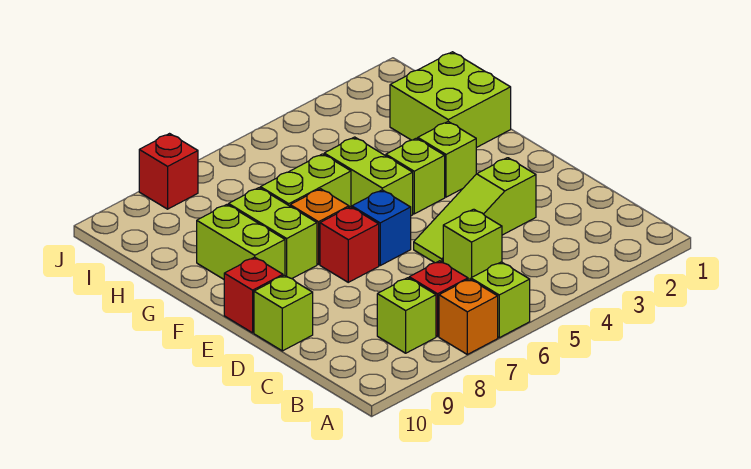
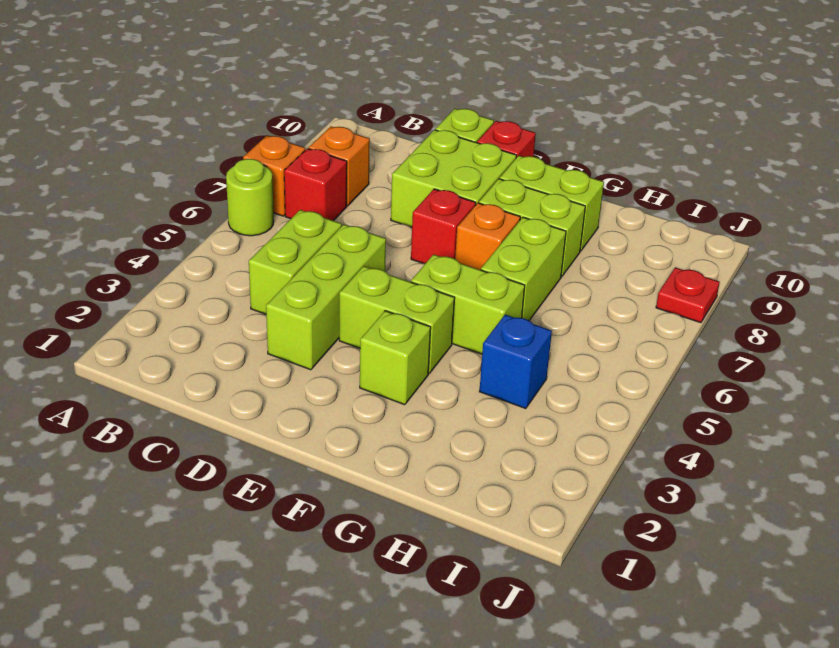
lime 1x1 brick [471,262,530,338] -> lime 1x1 round brick [226,159,274,236]
lime 1x1 brick [377,278,436,353] -> orange 1x1 brick [309,126,370,206]
lime 1x1 brick [443,209,502,279] -> lime 1x2 brick [249,210,342,314]
lime 1x3 slope [414,158,536,263] -> lime 1x3 brick [266,225,386,370]
blue 1x1 brick [352,190,411,265] -> blue 1x1 brick moved to [479,315,552,409]
lime 1x1 brick [386,138,445,214] -> lime 1x2 brick [339,266,455,373]
lime 2x2 brick [390,52,511,148] -> lime 2x2 brick moved to [391,130,516,227]
red 1x1 brick [139,134,198,209] -> red 1x1 plate [656,267,720,323]

